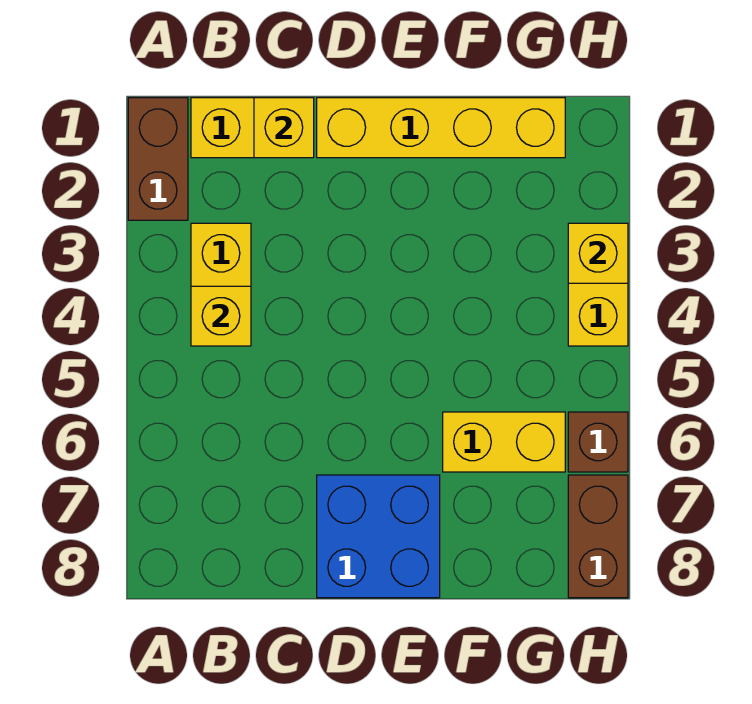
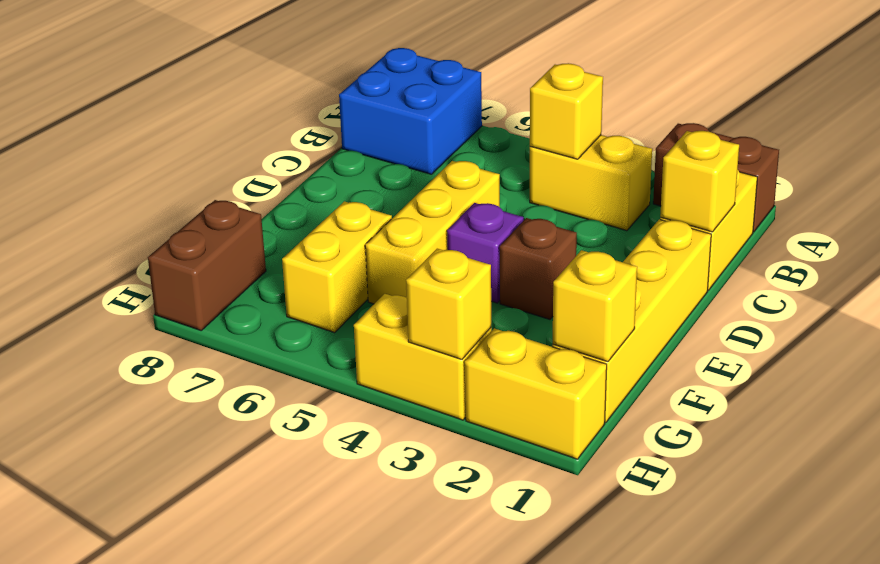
none -> yellow 1x3 brick [365,161,500,304]
blue 2x2 brick [317,475,440,598] -> blue 2x2 brick moved to [339,48,482,174]
none -> purple 1x1 brick [447,203,524,303]
none -> yellow 1x1 brick [553,250,637,362]
none -> yellow 1x2 brick [465,328,607,459]
brown 1x1 brick [568,412,628,472] -> brown 1x1 brick moved to [500,218,577,319]
brown 1x2 brick [568,475,628,598] -> brown 1x2 brick turned to [148,200,266,330]

